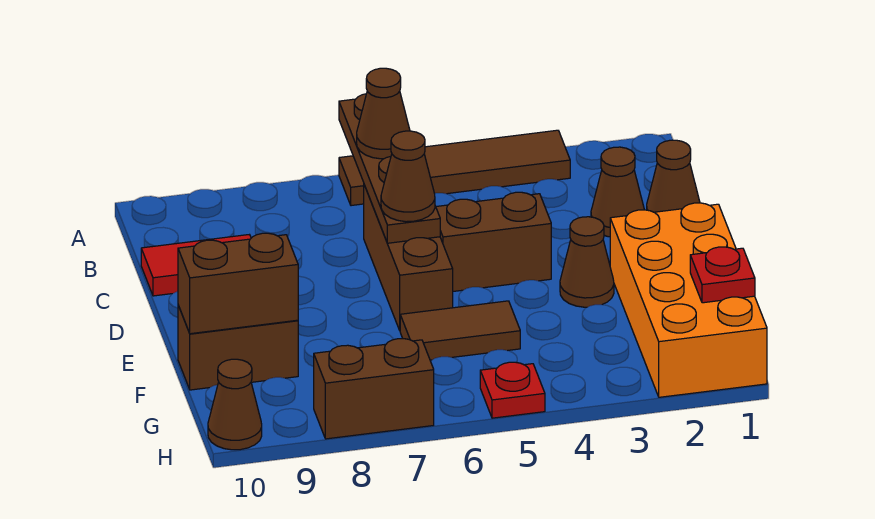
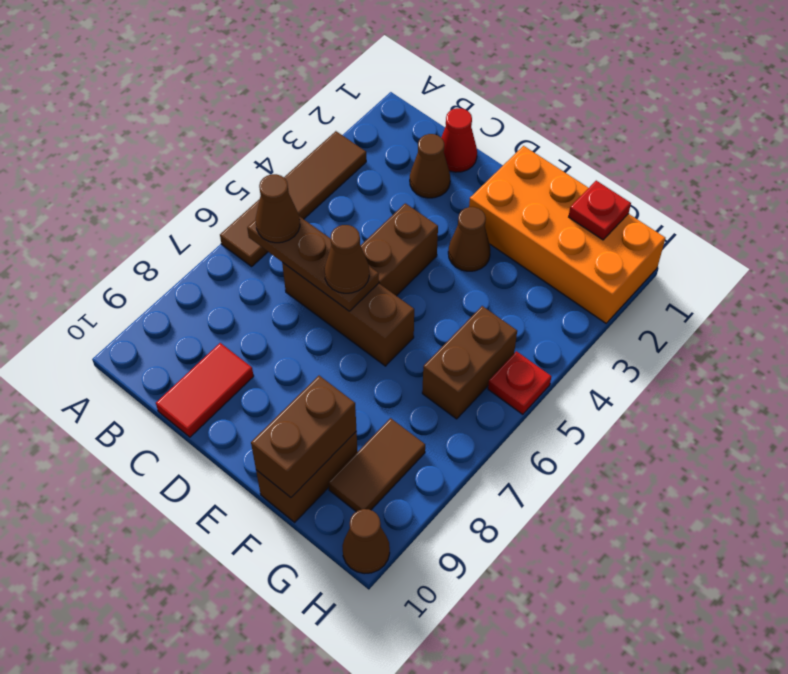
brown 1x4 plate [339,94,440,243] -> brown 1x3 plate [247,216,379,311]
brown 1x1 cone [647,140,700,212] -> red 1x1 cone [441,108,477,172]
brown 1x2 tile [400,301,520,360] -> brown 1x2 tile moved to [328,418,425,512]
brown 1x2 brick [314,339,434,439] -> brown 1x2 brick moved to [422,306,517,419]

